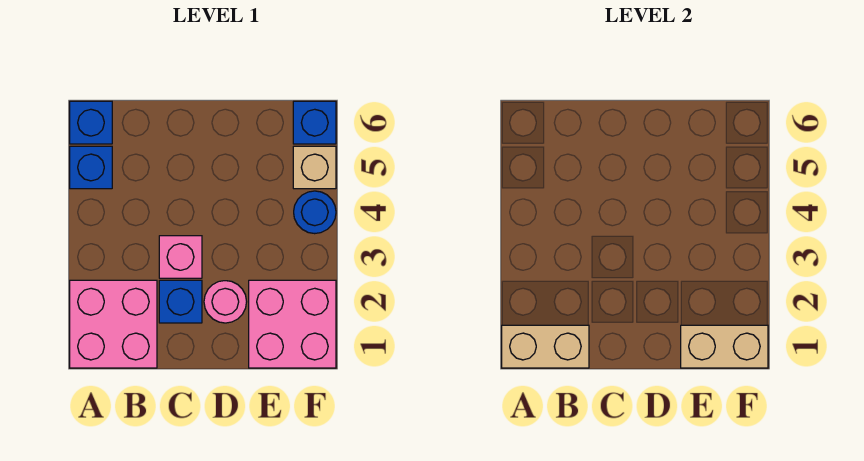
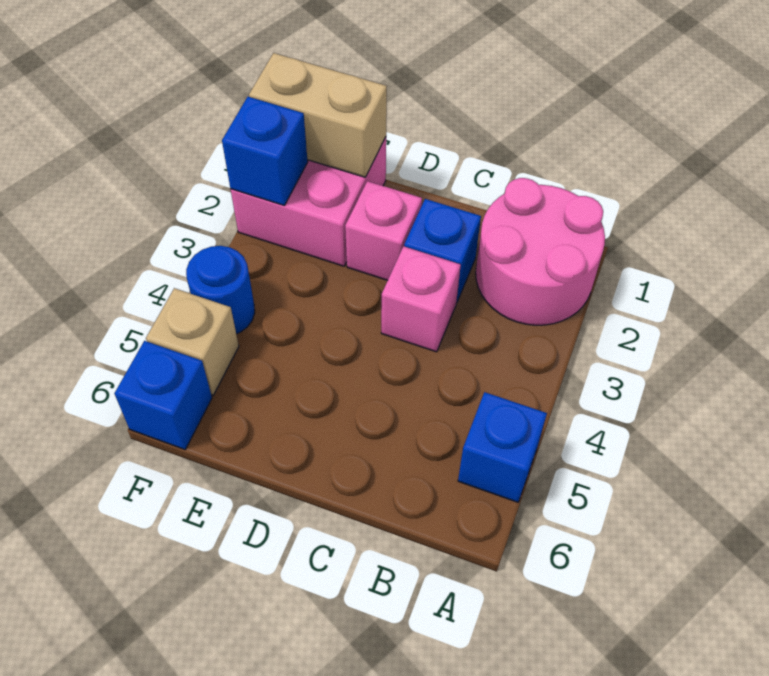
pink 2x2 brick [70,280,157,368] -> pink 2x2 round brick [476,178,605,325]
tan 1x2 brick [502,325,589,368] -> none
blue 1x1 brick [70,101,112,144] -> blue 1x1 brick moved to [222,97,308,205]
pink 1x1 round brick [204,281,247,323] -> pink 1x1 brick [345,181,422,280]

